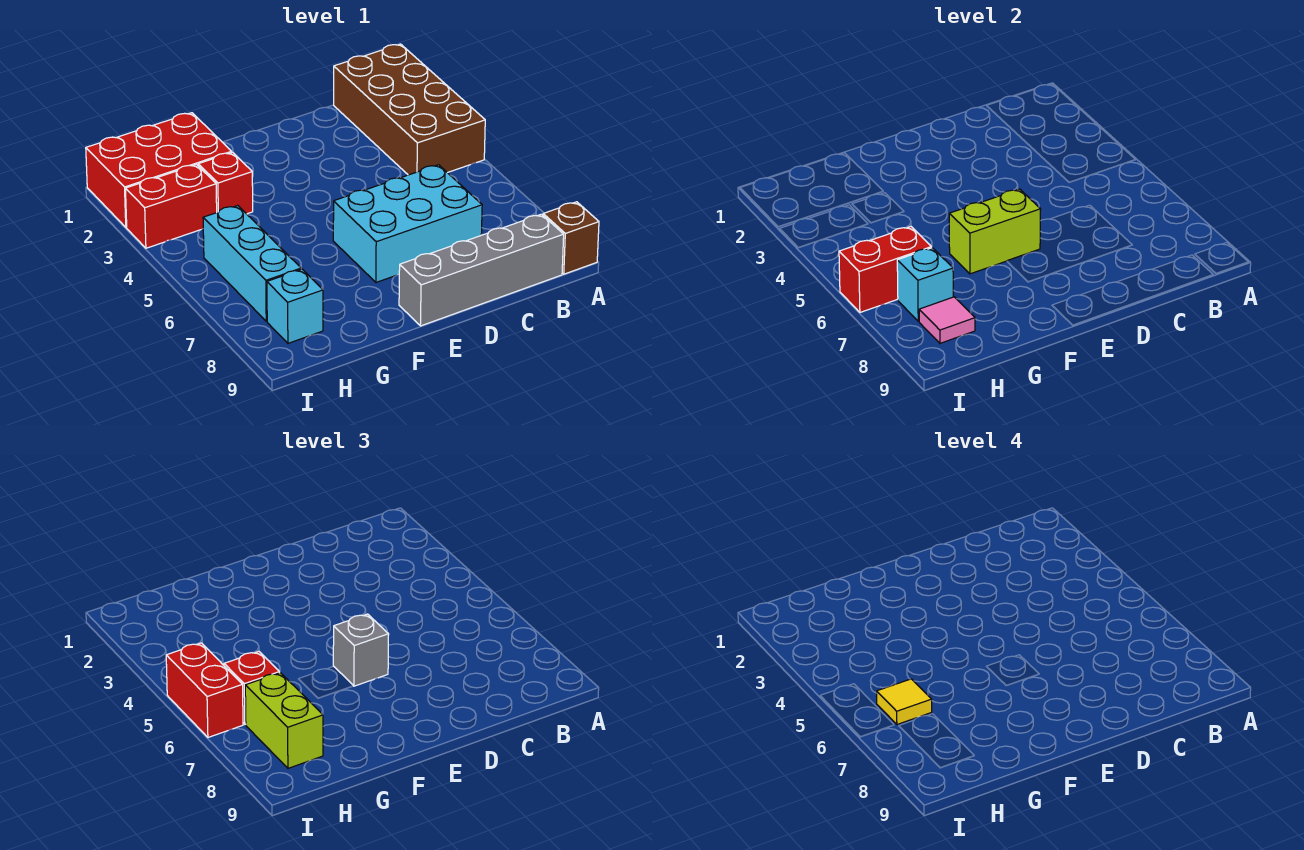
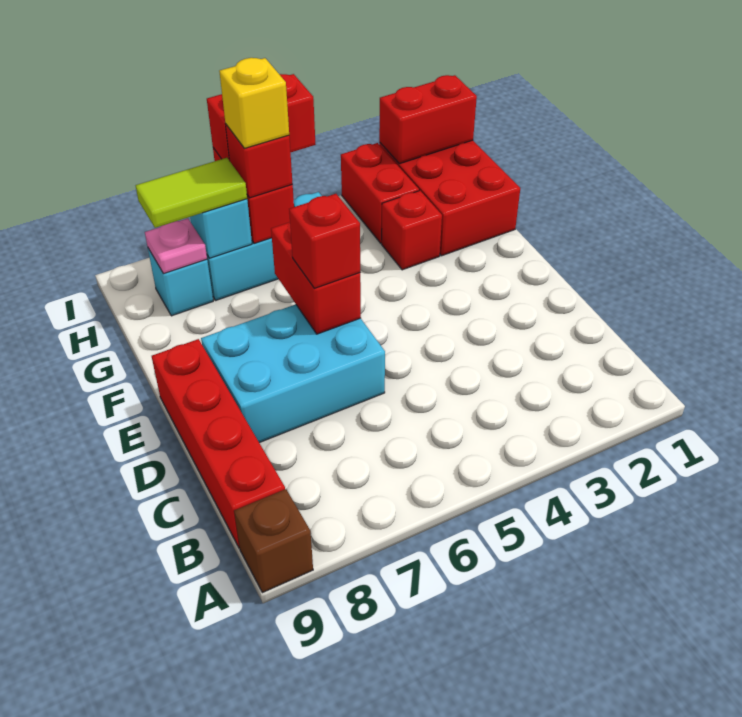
brown 2x4 brick [334,44,485,175] -> none
grey 1x4 brick [399,214,564,326] -> red 1x4 brick [152,339,285,548]
cyan 2x3 brick [333,165,482,282] -> cyan 2x3 brick turned to [201,304,385,443]
lime 1x2 brick [949,189,1041,274] -> red 1x2 brick [271,222,361,334]
grey 1x1 brick [333,614,389,686] -> red 1x1 brick [289,194,360,288]
yellow 1x1 tile [877,679,932,724] -> yellow 1x1 brick [219,58,289,148]
lime 1x2 brick [245,673,323,768] -> lime 1x2 tile [136,158,247,228]
pink 1x1 tile [919,297,975,343] -> pink 1x1 plate [145,218,207,274]
none -> red 1x2 brick [379,75,477,164]

